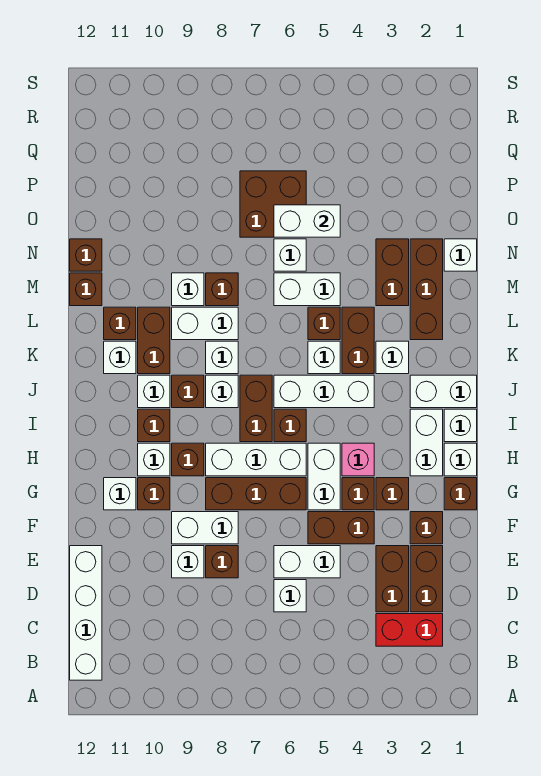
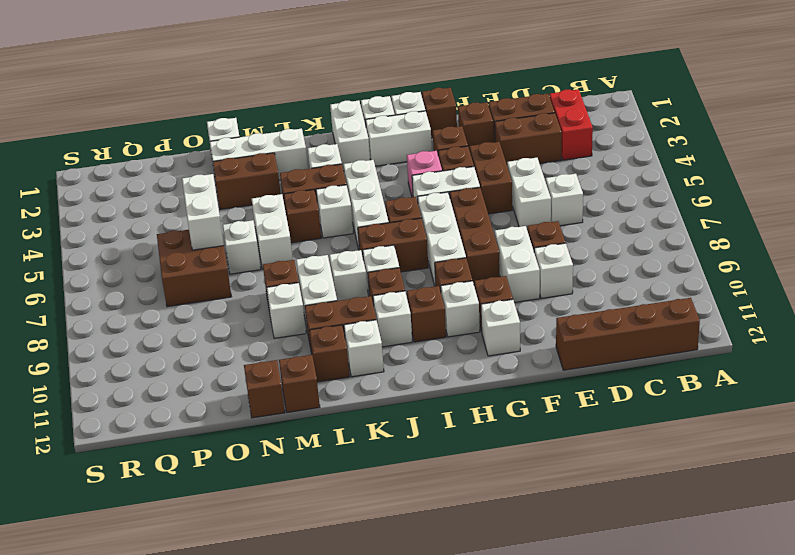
white 1x4 brick [70,546,102,680] -> brown 1x4 brick [556,298,700,370]
brown 1x3 brick [410,239,443,340] -> white 1x3 brick [210,129,308,180]

